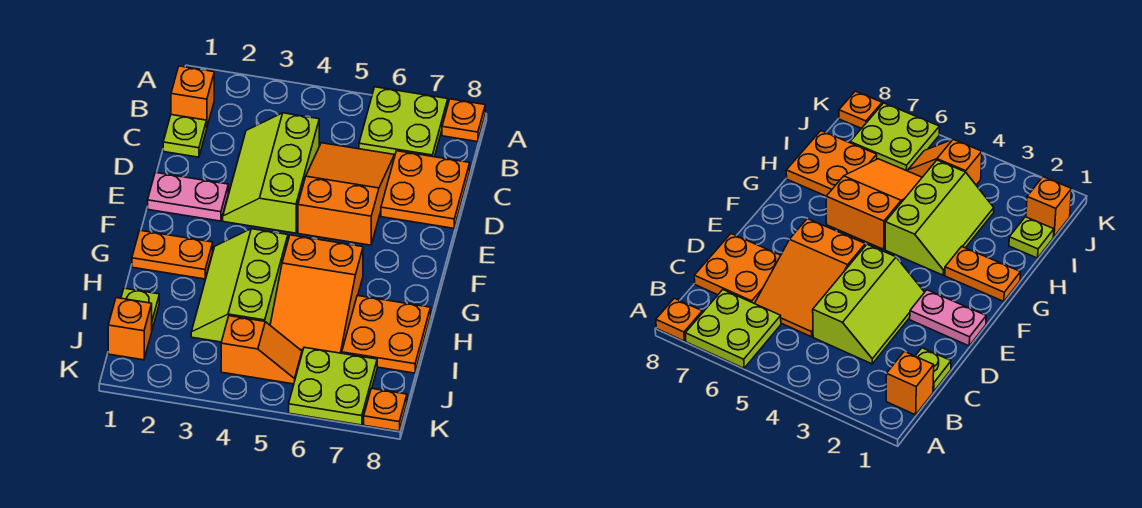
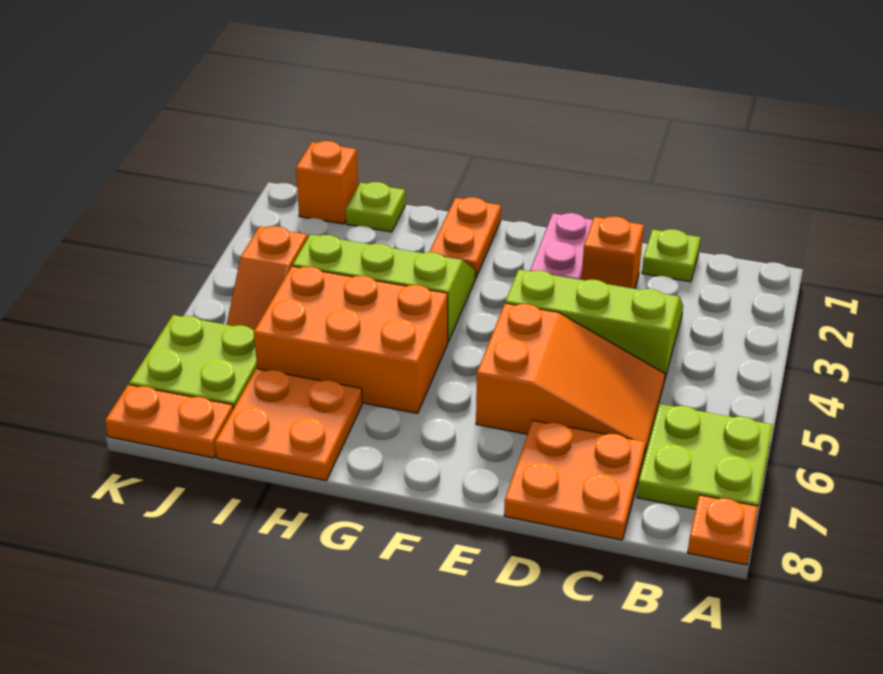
orange 1x1 brick [171,66,214,126] -> orange 1x1 brick moved to [582,217,644,289]
orange 2x3 slope [270,235,363,353] -> orange 2x3 brick [254,266,448,413]
orange 1x1 plate [364,388,407,431] -> orange 1x2 plate [105,385,233,458]

